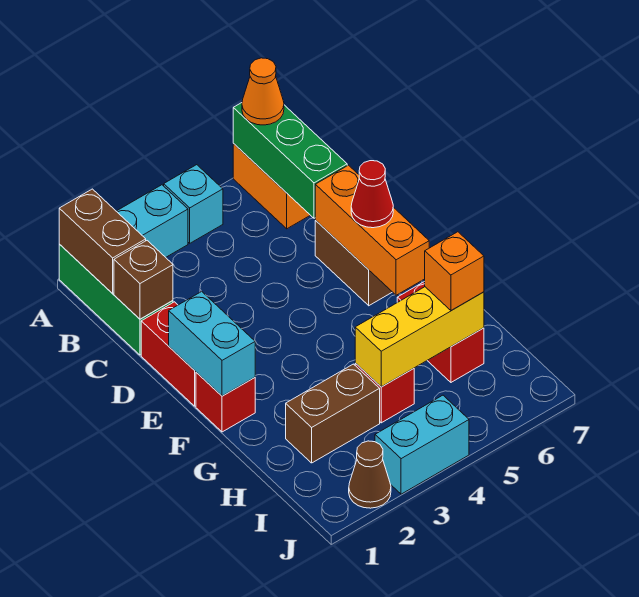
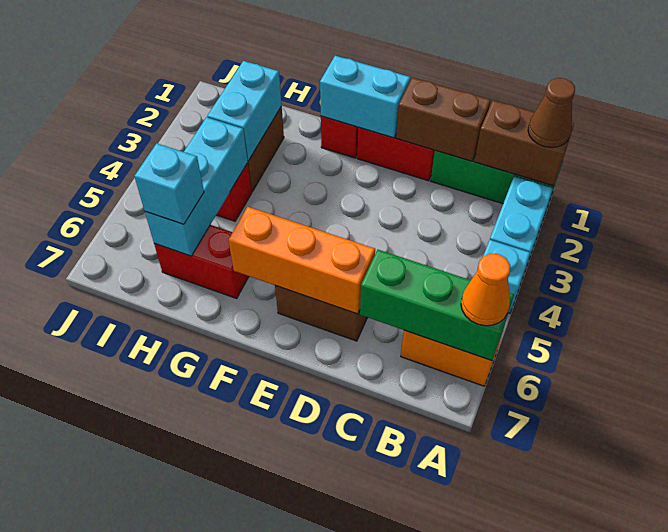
brown 1x1 brick [114,241,173,319] -> brown 1x2 brick [396,78,491,161]
red 1x1 cone [351,161,393,228] -> none
yellow 1x3 brick [355,287,484,387] -> cyan 1x3 brick [145,117,248,256]
orange 1x1 brick [425,232,484,311] -> cyan 1x1 brick [134,143,204,224]
brown 1x1 cone [349,441,391,508] -> brown 1x1 cone moved to [528,78,575,148]
cyan 1x2 brick [375,395,469,494] -> cyan 1x2 brick moved to [207,61,282,161]

